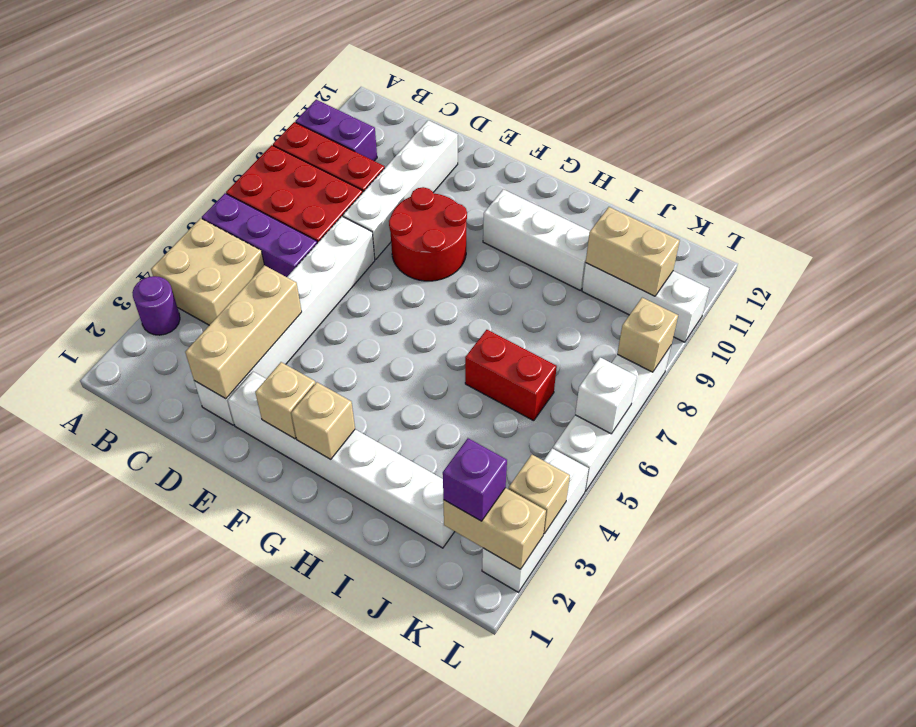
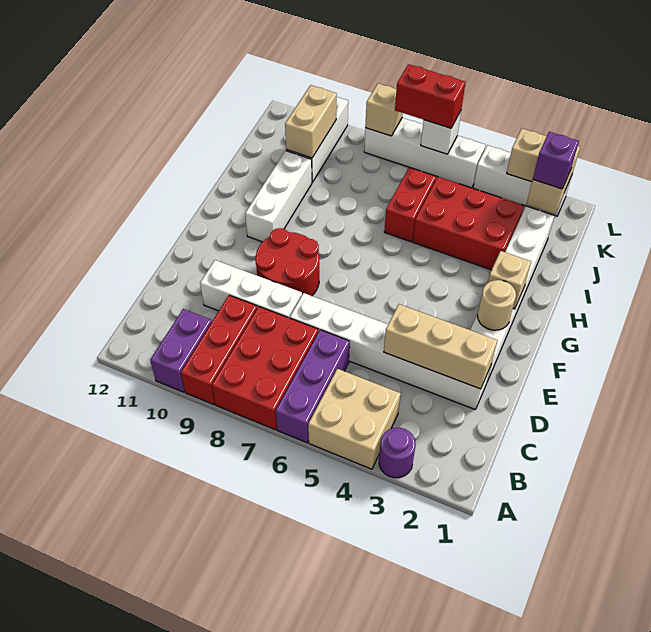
white 1x4 brick [343,120,458,259] -> white 1x3 brick [200,260,302,318]
tan 1x1 brick [255,362,315,439] -> tan 1x1 round brick [478,280,516,330]
none -> red 2x3 brick [413,177,524,270]
none -> red 1x2 brick [395,64,465,128]

